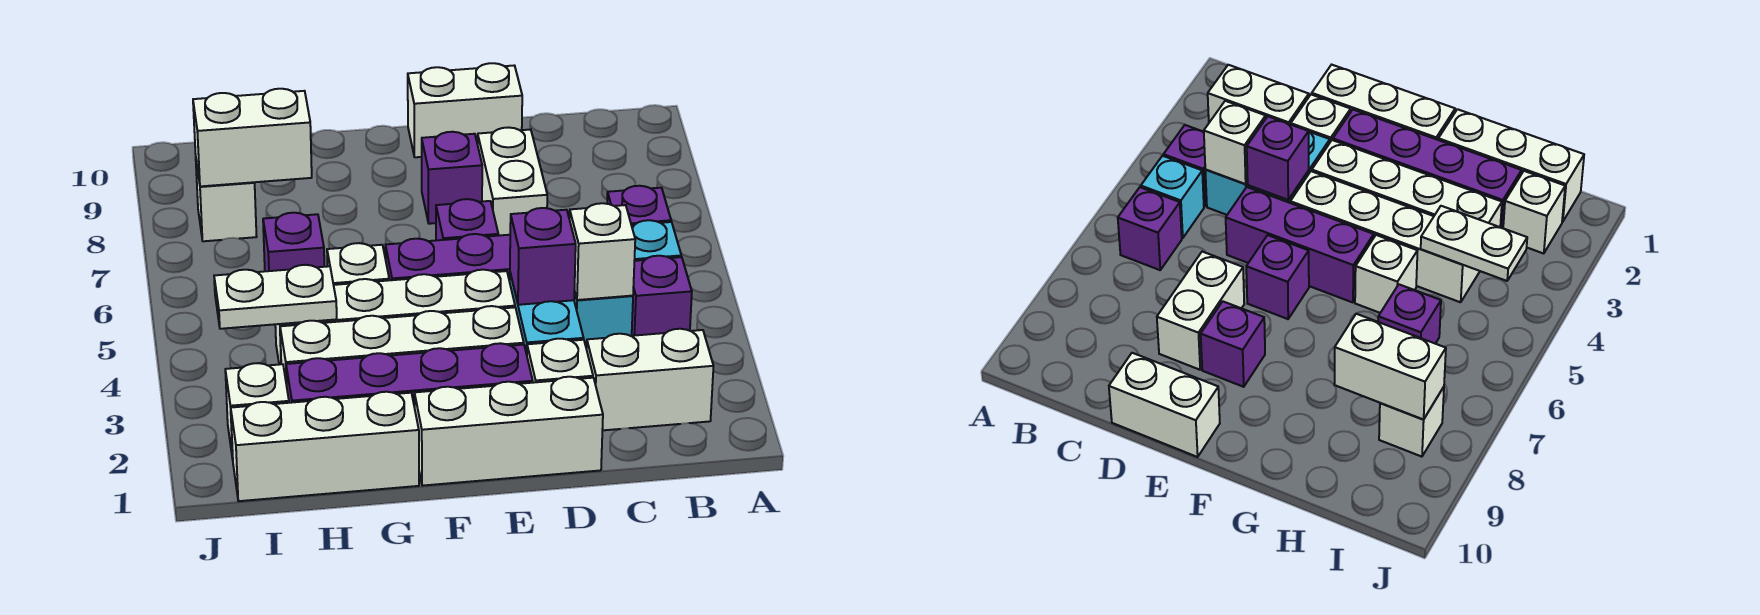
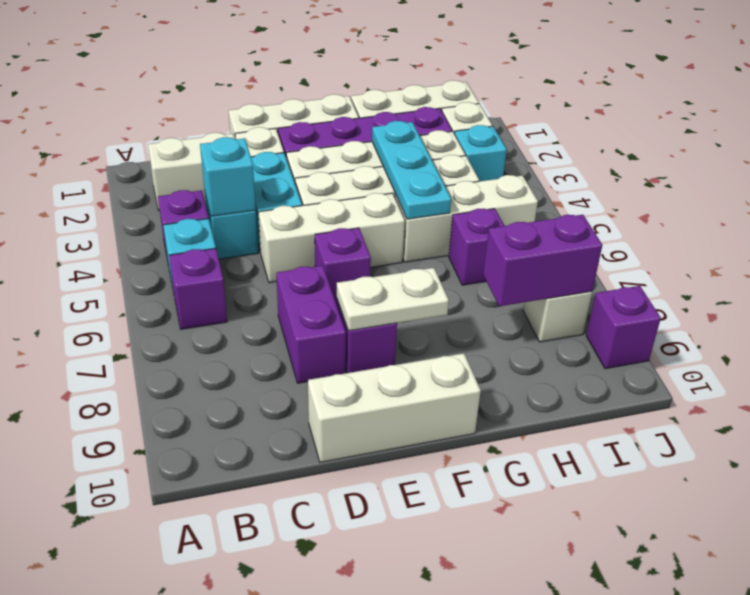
white 1x1 brick [569,203,635,300] -> cyan 1x1 brick [200,137,256,216]
purple 1x1 brick [510,208,576,305] -> purple 1x1 brick moved to [586,286,661,369]
purple 1x3 brick [385,234,510,281] -> white 1x3 brick [258,193,405,283]
white 1x2 brick [478,127,547,236] -> purple 1x2 brick [276,266,346,383]
white 1x2 brick [408,63,522,157] -> white 1x3 brick [308,353,481,462]
none -> cyan 1x3 plate [372,121,451,219]
white 1x1 brick [327,243,389,285] -> white 1x3 brick [395,175,538,262]
white 1x2 plate [214,265,337,329] -> white 1x2 plate moved to [337,268,449,331]
white 1x2 brick [193,89,312,186] -> purple 1x2 brick [483,215,602,306]
none -> cyan 1x1 brick [454,125,507,181]

